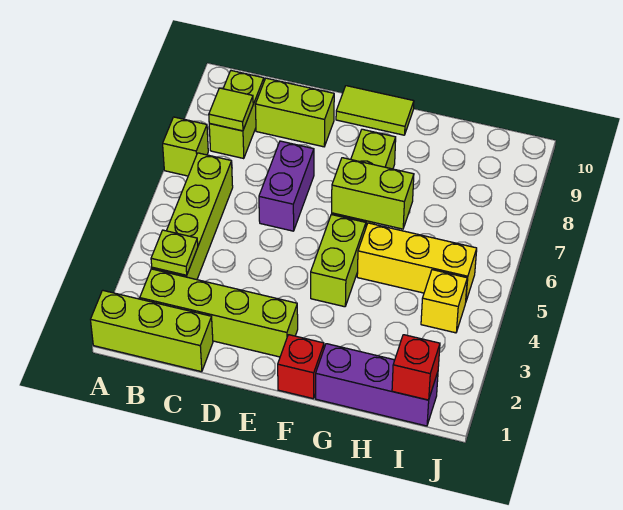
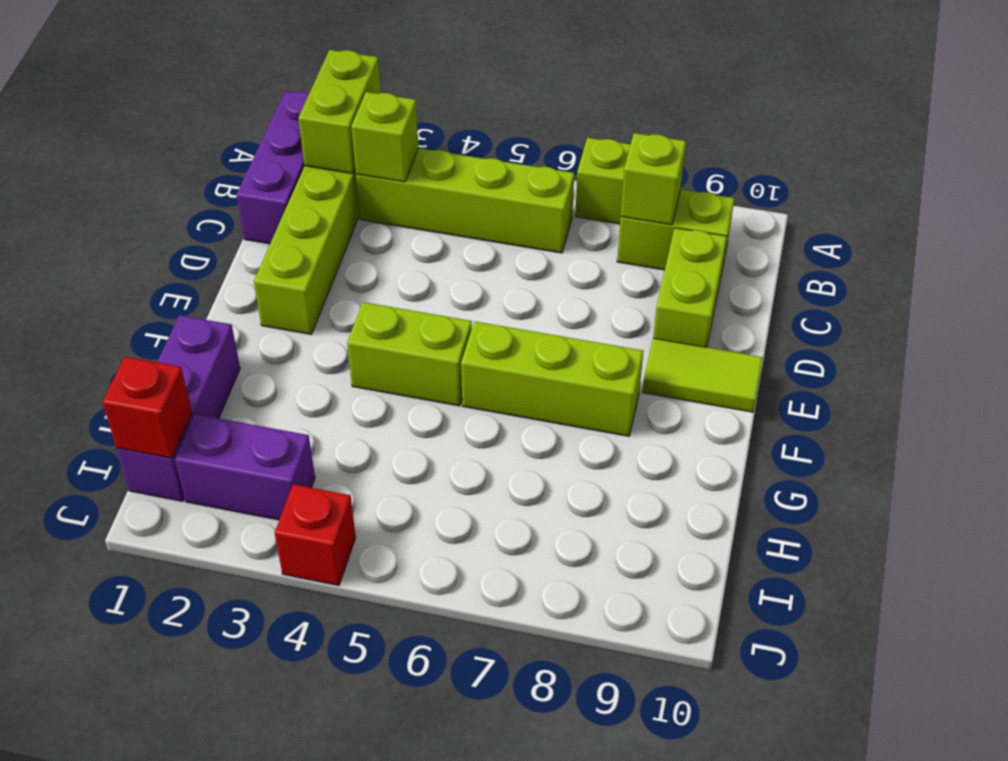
lime 1x3 brick [90,290,213,372] -> purple 1x3 brick [236,91,309,244]
lime 1x1 plate [151,230,198,275] -> lime 1x1 brick [351,92,418,182]
lime 1x1 tile [209,88,253,131] -> lime 1x1 brick [621,133,686,225]
purple 1x2 brick [259,141,314,231] -> purple 1x2 brick moved to [175,414,315,520]
lime 1x2 tile [336,86,414,135] -> lime 1x2 tile turned to [642,338,763,412]
red 1x1 brick [278,335,324,399] -> red 1x1 brick moved to [275,484,356,586]
lime 1x2 brick [332,158,414,229] -> lime 1x2 brick moved to [298,50,381,173]
yellow 1x3 brick [357,223,477,301] -> none
yellow 1x1 brick [421,270,467,333] -> none

